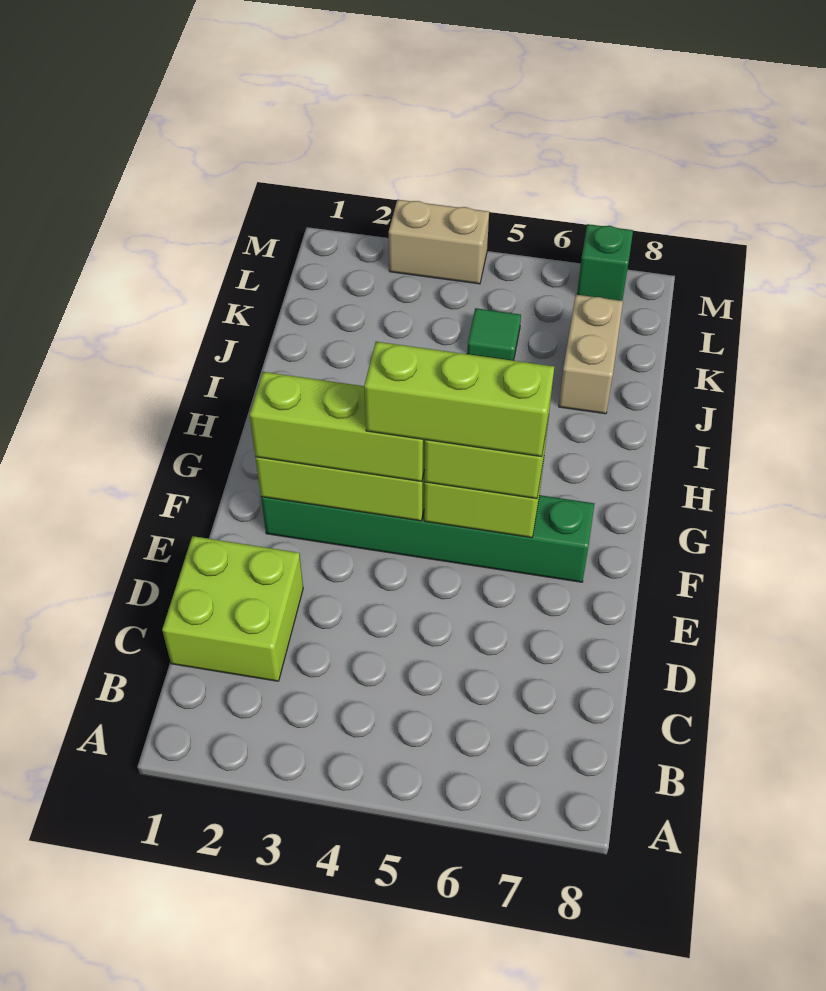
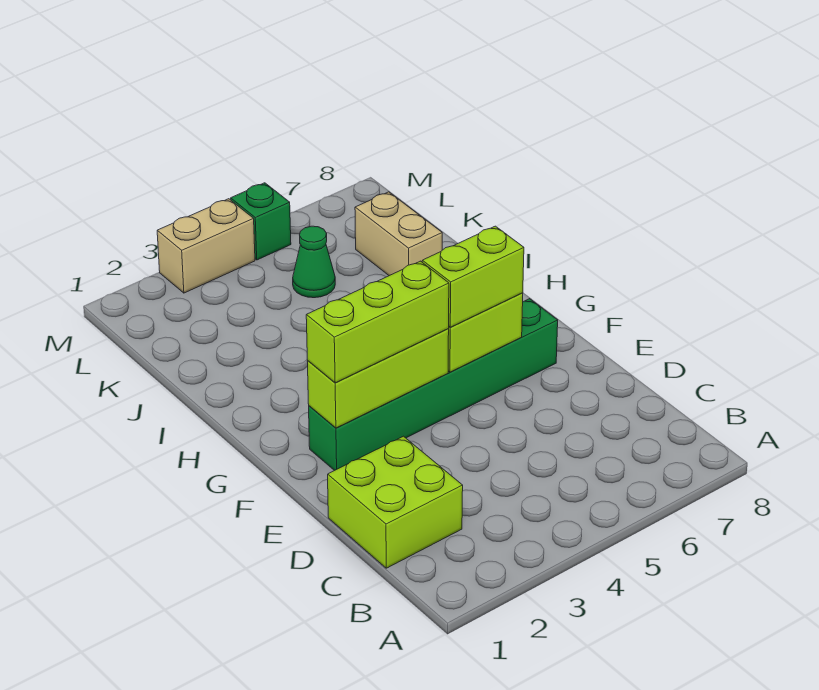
lime 1x3 brick [364,342,554,457] -> none
green 1x1 tile [467,308,521,361] -> green 1x1 cone [293,226,335,298]
green 1x1 brick [577,224,633,301] -> green 1x1 brick moved to [231,183,291,260]

